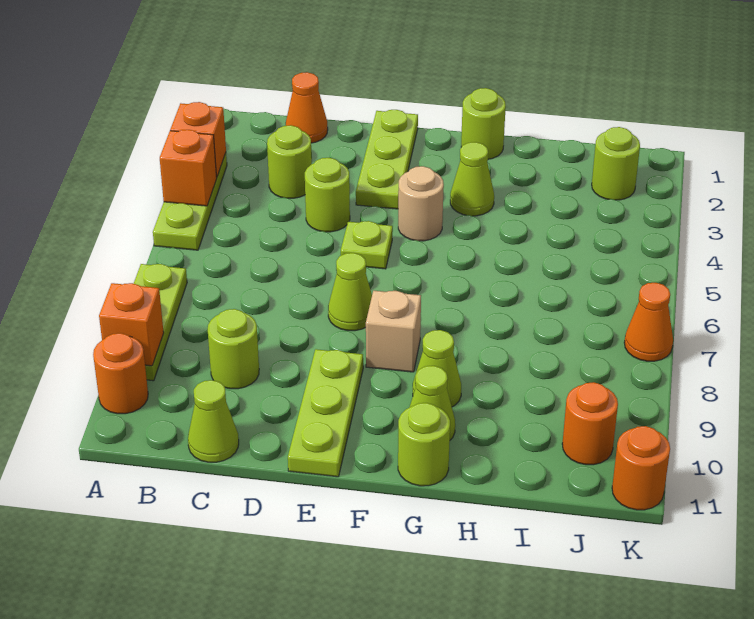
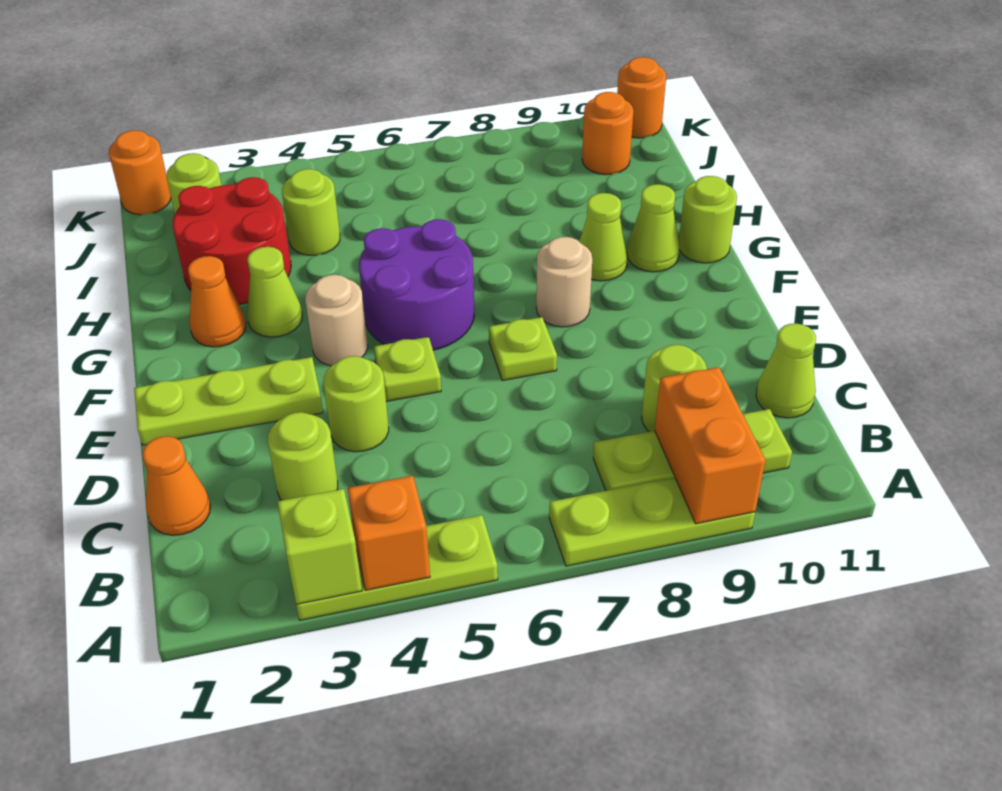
orange 1x1 brick [170,102,226,177] -> lime 1x1 brick [278,489,362,604]
orange 1x1 brick [99,283,164,366] -> orange 1x2 brick [655,367,766,524]
orange 1x1 round brick [93,333,148,414] -> orange 1x1 round brick moved to [109,130,171,215]
lime 1x1 cone [328,253,372,331] -> lime 1x1 plate [489,317,557,381]
lime 1x3 plate [288,349,363,477] -> lime 1x3 plate moved to [593,409,792,491]
none -> purple 2x2 round brick [359,219,474,350]
tan 1x1 brick [366,291,421,372] -> tan 1x1 round brick [536,237,592,327]
lime 1x1 round brick [461,88,506,159] -> lime 1x1 round brick moved to [282,169,340,255]
none -> red 2x2 round brick [173,177,291,304]
orange 1x1 cone [624,283,673,361] -> orange 1x1 cone moved to [188,256,246,347]

